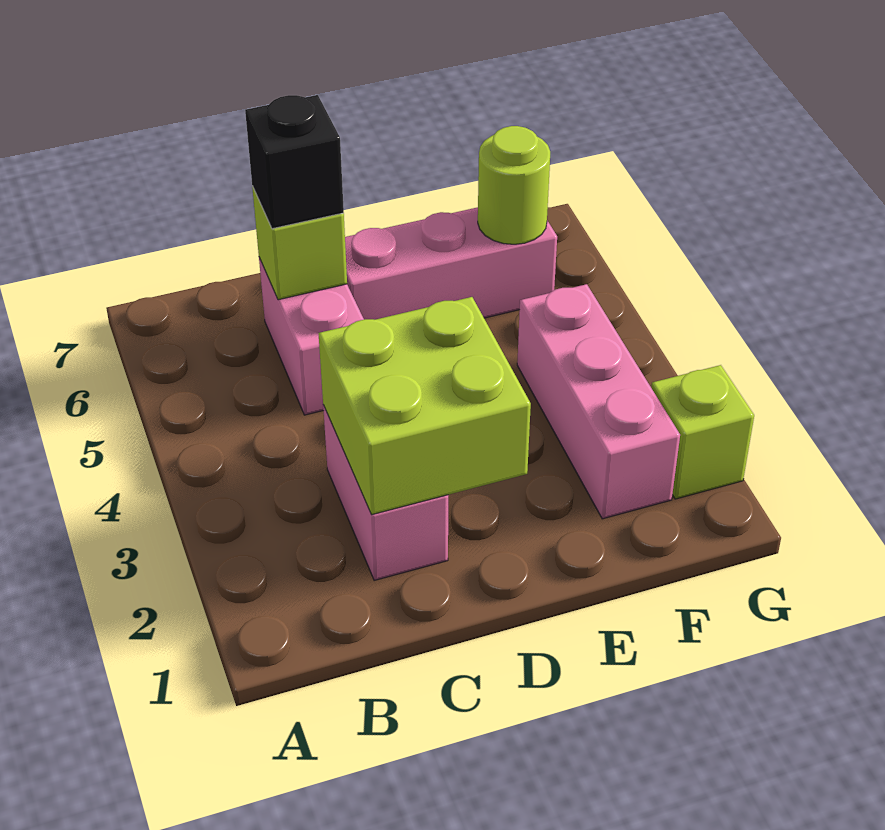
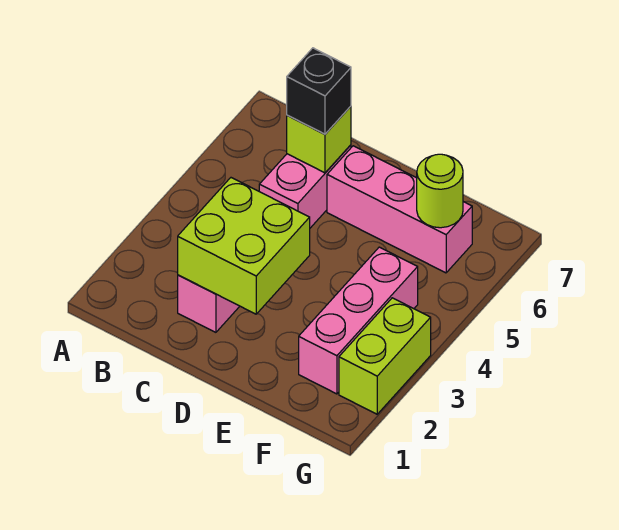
lime 1x1 brick [651,365,754,499] -> lime 1x2 brick [339,298,431,414]

